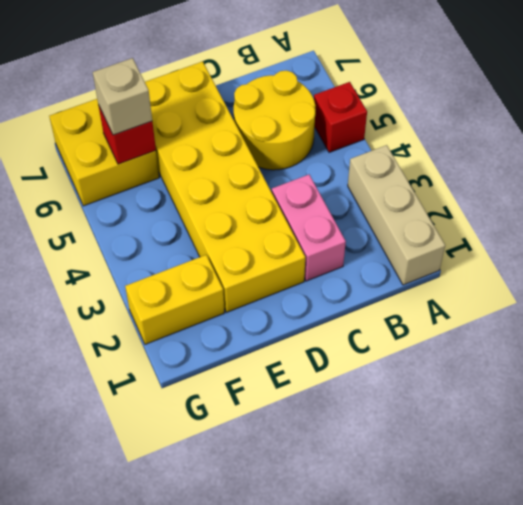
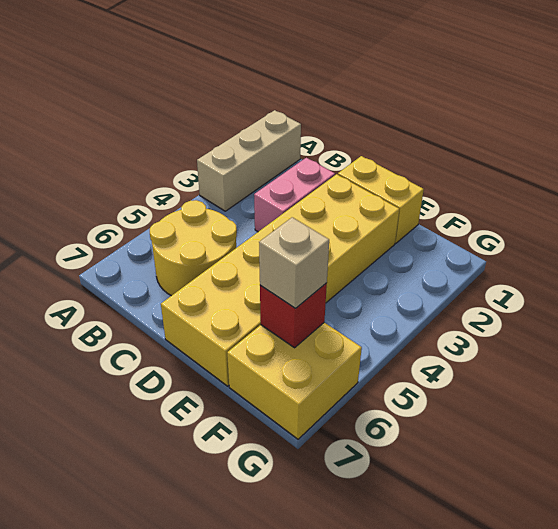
red 1x1 brick [314,82,367,152] -> none
yellow 1x2 brick [125,255,224,344] -> yellow 1x2 brick moved to [338,156,424,243]

